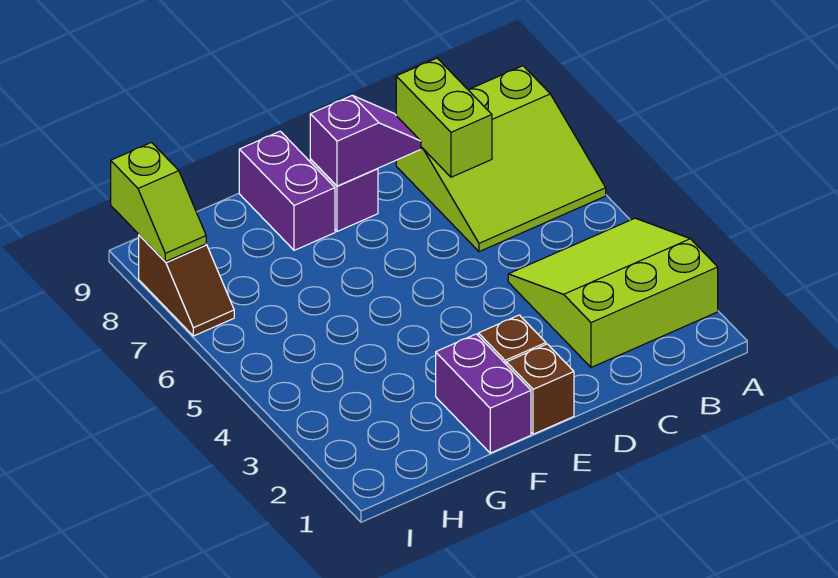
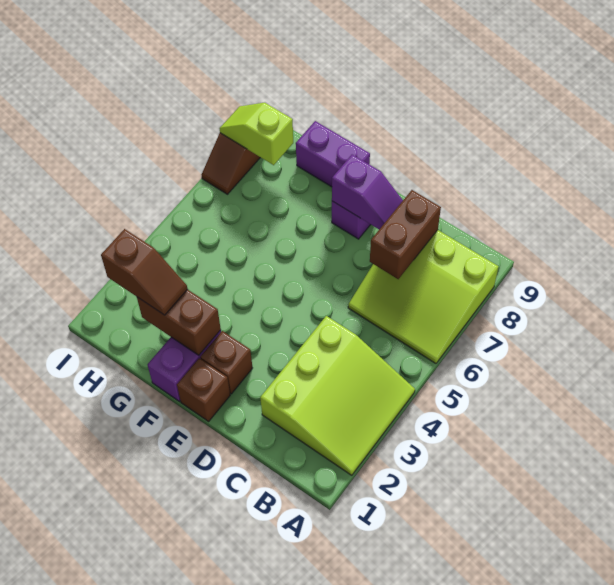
lime 3x3 slope [508,218,718,367] -> lime 3x3 slope turned to [260,316,415,475]
lime 1x2 brick [396,58,492,177] -> brown 1x2 brick [370,190,441,279]
none -> brown 1x2 brick [137,289,221,355]
purple 1x2 brick [239,131,335,250] -> purple 1x2 brick turned to [296,121,370,187]
none -> brown 1x2 slope [101,229,187,315]
lime 1x2 slope [111,143,206,262] -> lime 1x2 slope turned to [220,103,293,165]

